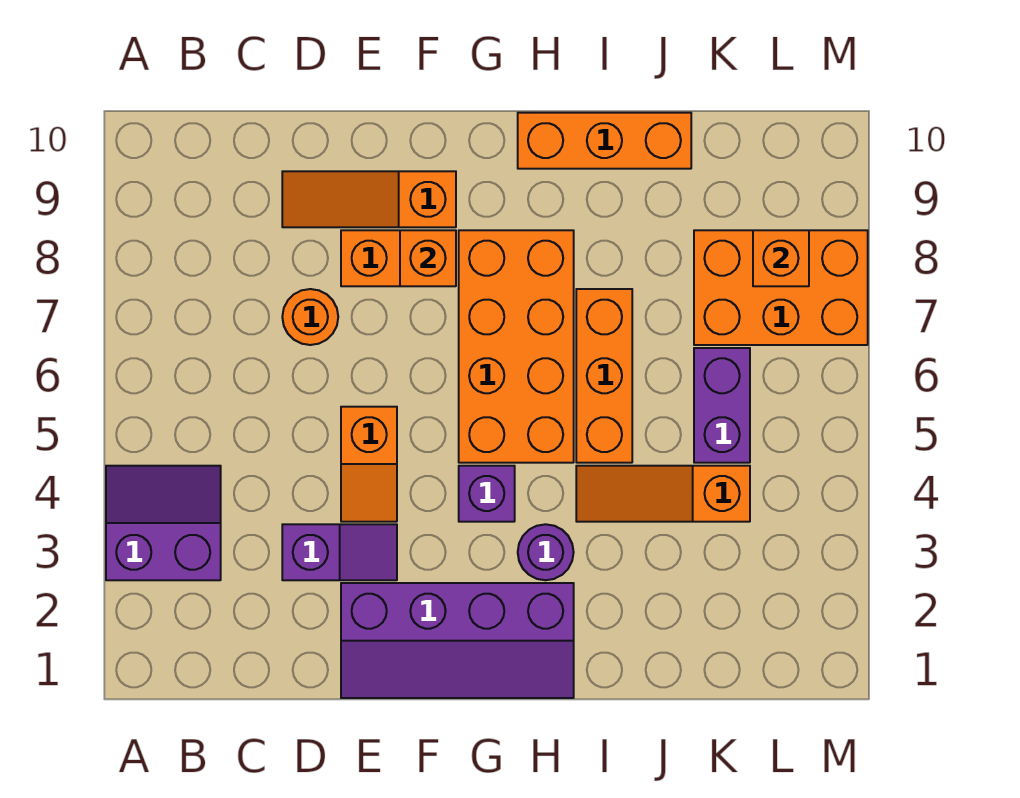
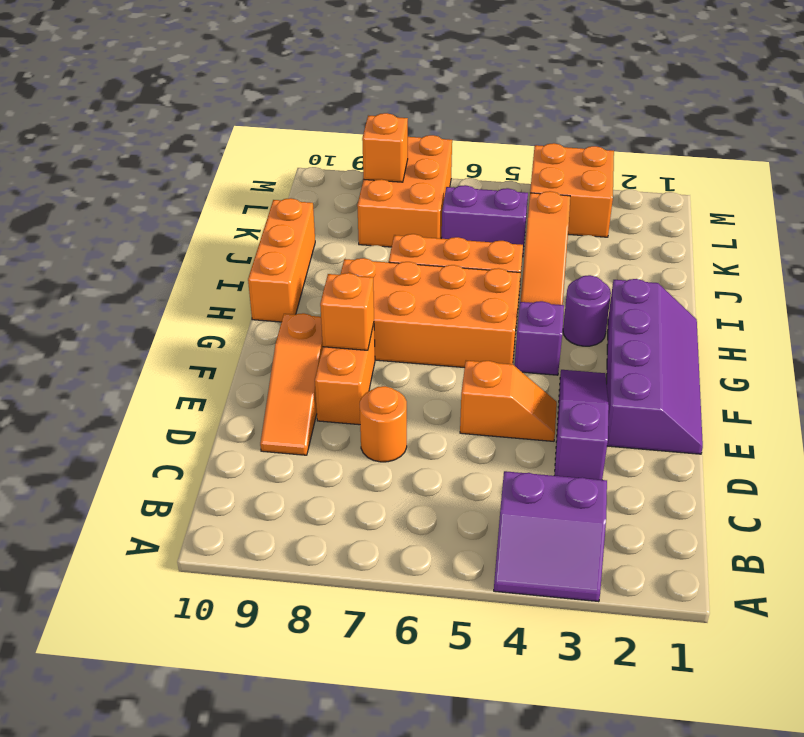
purple 2x2 slope [106,466,221,580] -> purple 2x2 slope turned to [494,471,607,602]
purple 1x2 slope [282,524,397,580] -> purple 1x3 slope [555,370,609,480]
none -> orange 2x2 brick [530,143,614,237]

